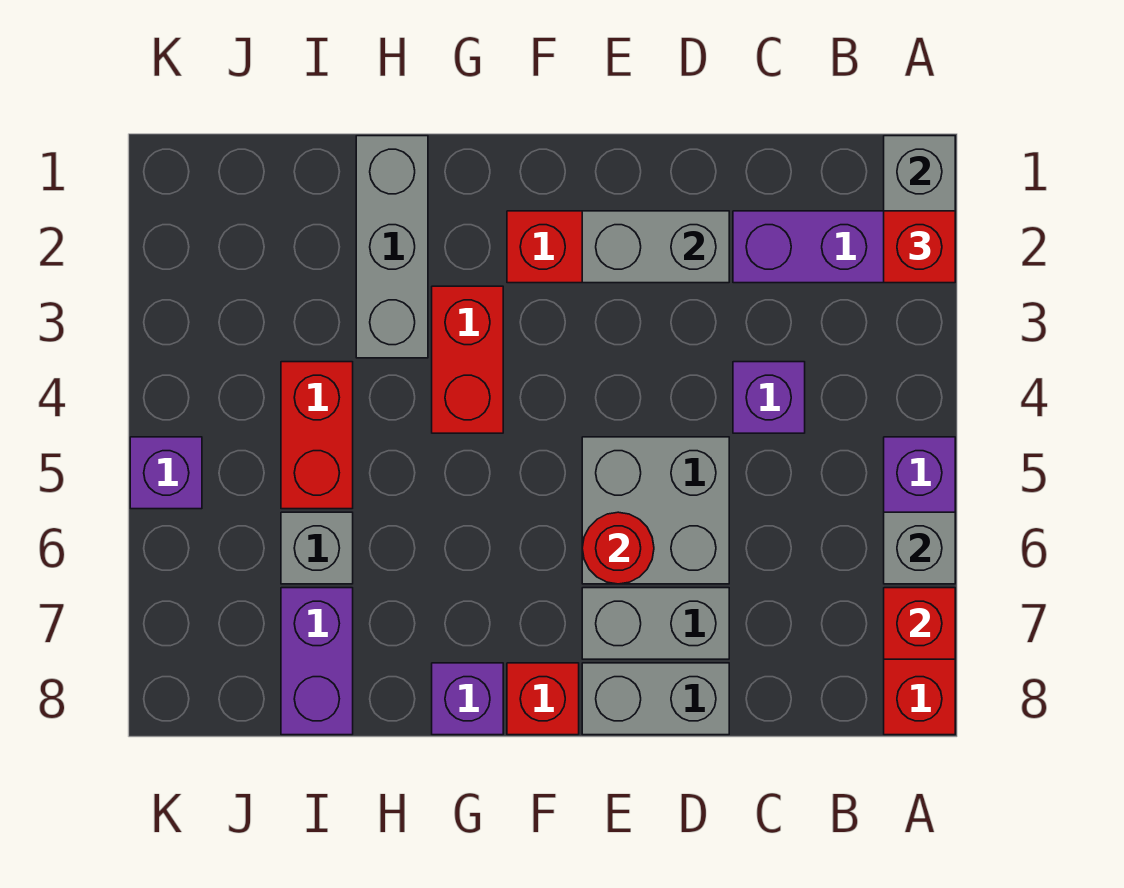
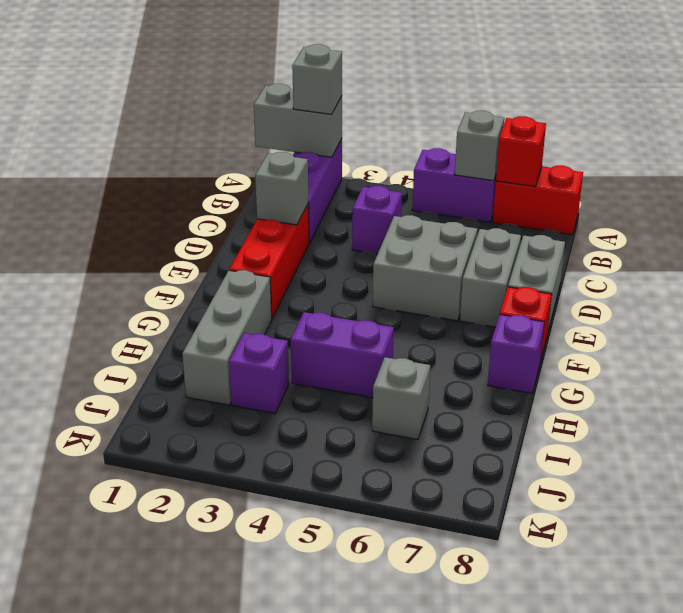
red 1x1 brick [884,211,955,283] -> grey 1x1 brick [292,44,342,114]
grey 1x2 brick [582,211,729,283] -> grey 1x1 brick [255,152,309,225]
red 1x1 round brick [582,512,654,584] -> none
red 1x2 brick [432,286,503,433] -> none
grey 1x3 brick [356,136,428,358] -> grey 1x3 brick turned to [182,270,272,405]
red 1x2 brick [281,362,353,509] -> none
purple 1x2 brick [281,588,353,735] -> purple 1x2 brick moved to [291,312,394,398]
purple 1x1 brick [130,437,202,509] -> purple 1x1 brick moved to [229,333,289,414]

